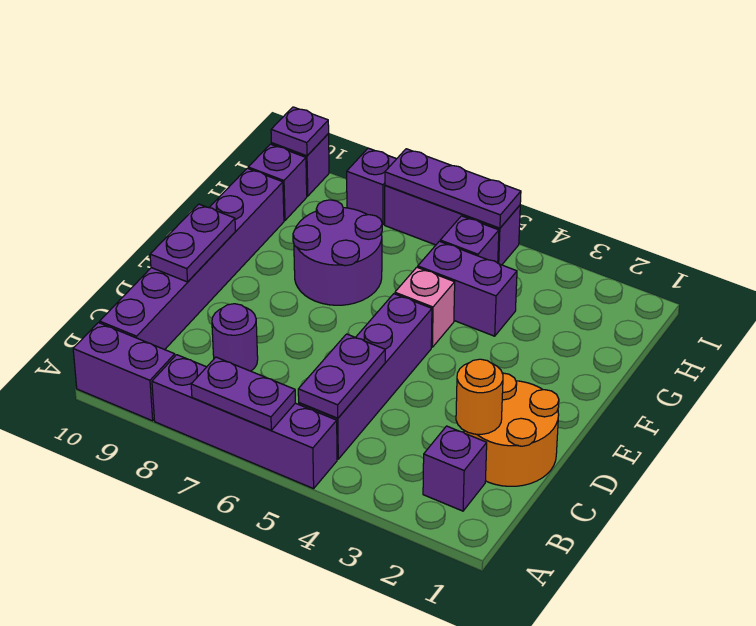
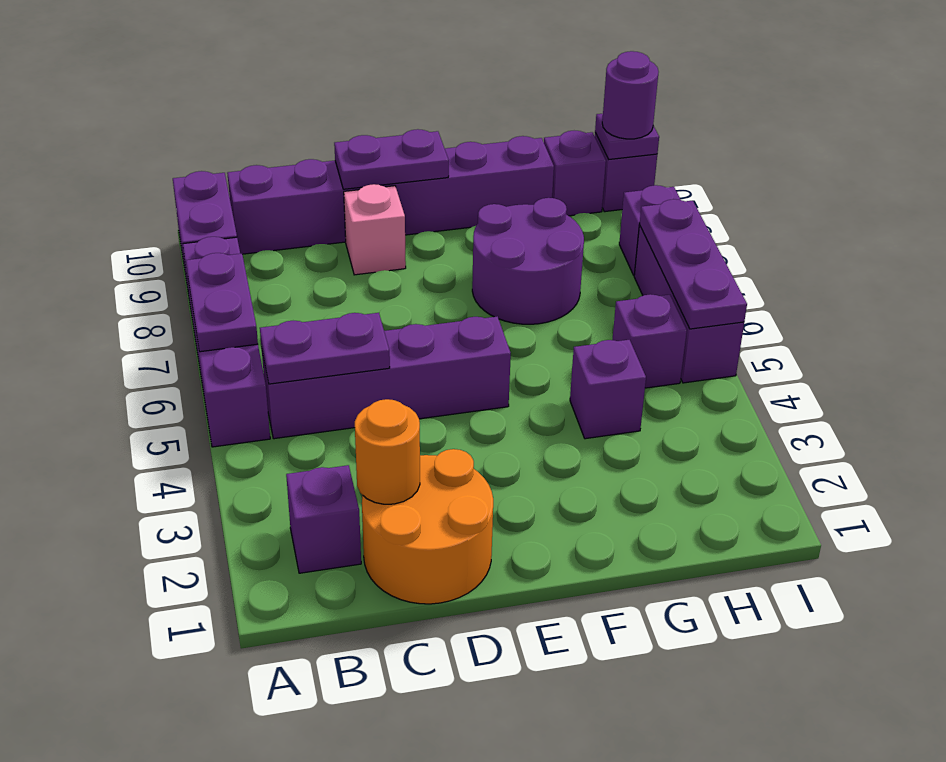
purple 1x1 round brick [212,304,258,371] -> purple 1x1 round brick moved to [602,51,659,139]
pink 1x1 brick [395,267,455,347] -> pink 1x1 brick moved to [344,184,406,275]
purple 1x2 brick [418,241,517,336] -> purple 1x1 brick [570,340,646,439]

